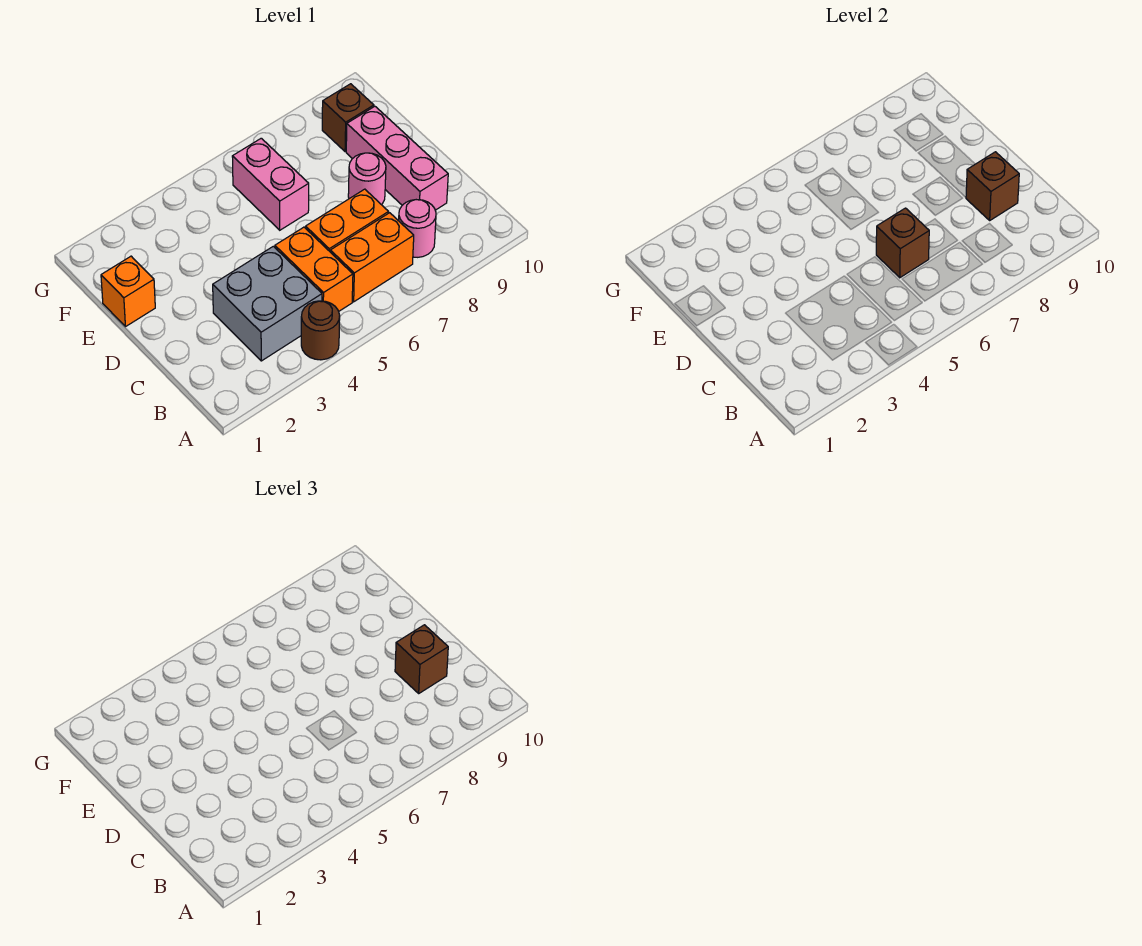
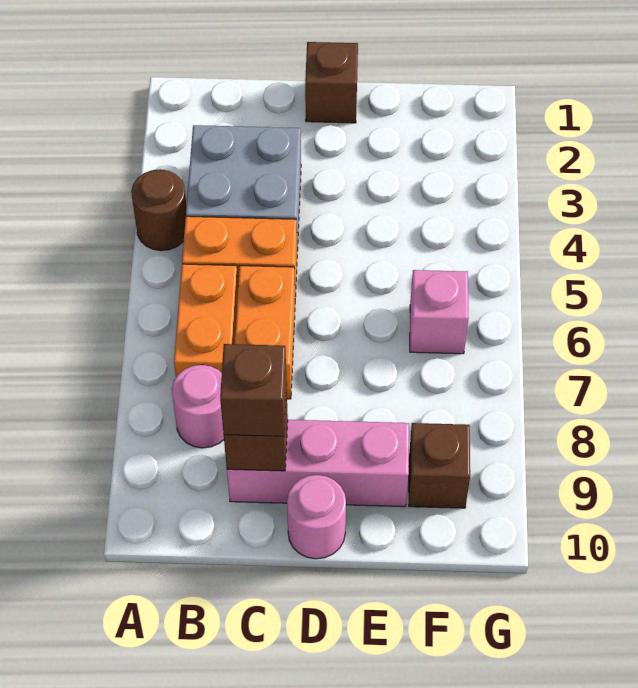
brown 1x1 brick [876,208,929,278] -> brown 1x1 brick moved to [305,42,358,123]
pink 1x1 round brick [348,153,386,205] -> pink 1x1 round brick moved to [287,475,346,559]
orange 1x1 brick [101,256,155,327] -> none
pink 1x2 brick [232,138,309,230] -> pink 1x1 brick [410,270,469,354]

